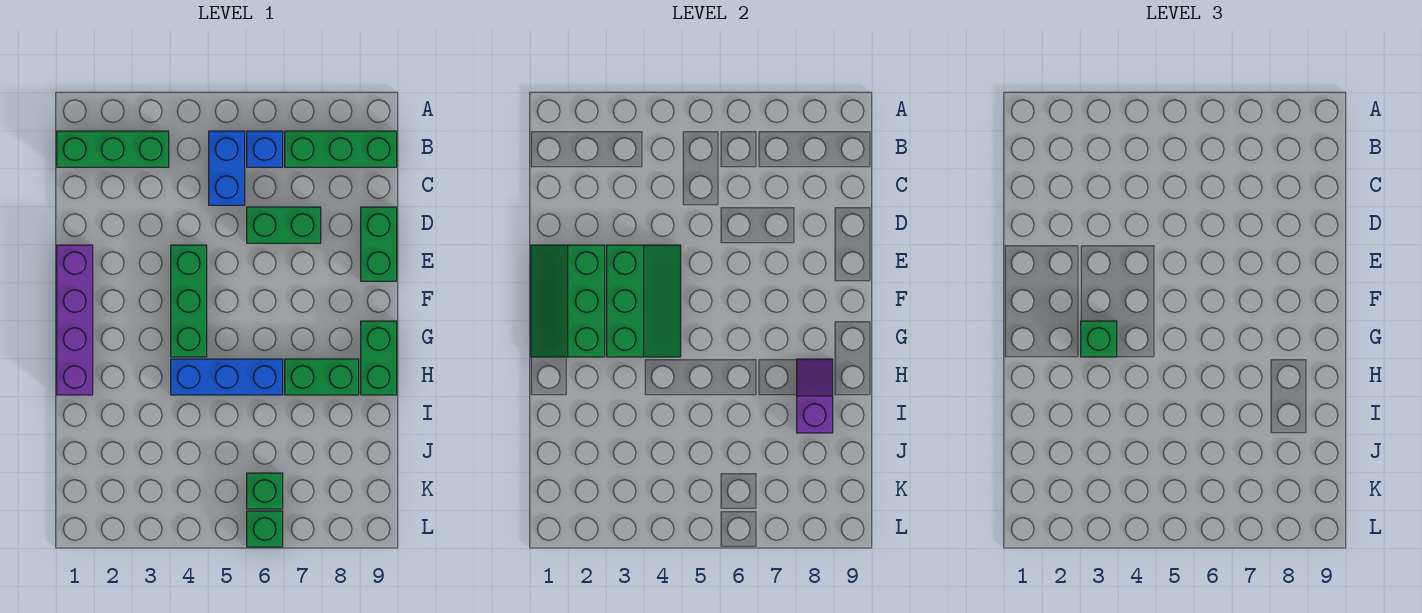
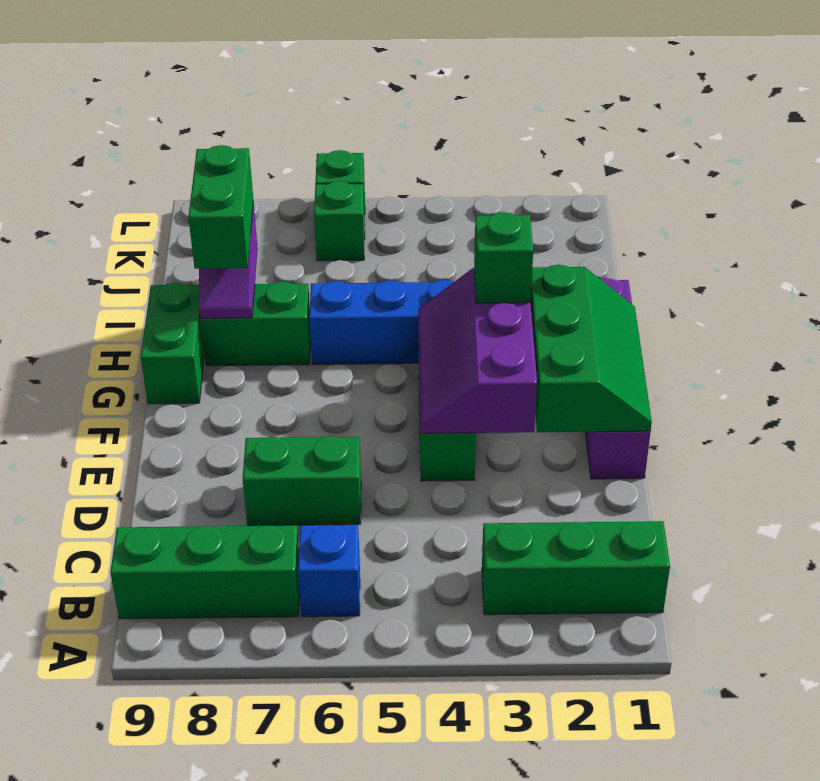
blue 1x2 brick [209,131,245,205] -> none
green 1x2 brick [361,207,397,281] -> green 1x2 brick moved to [188,145,253,269]
green 2x3 slope [607,245,681,357] -> purple 2x3 slope [418,268,537,434]

